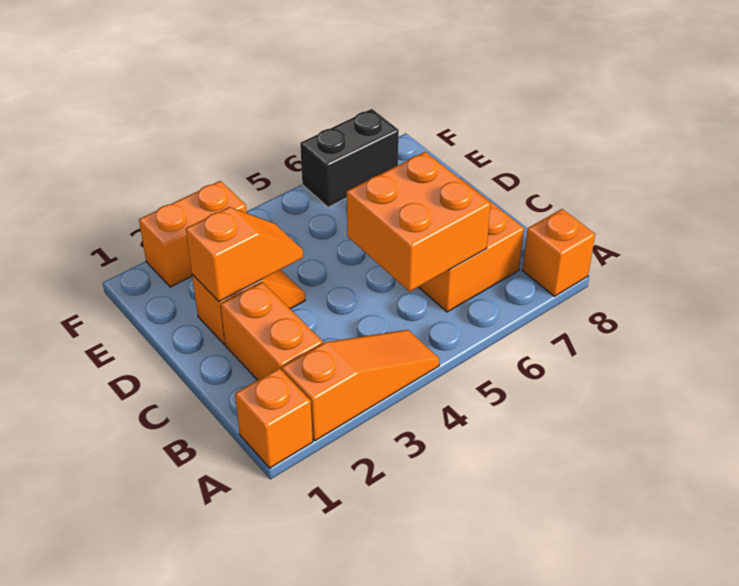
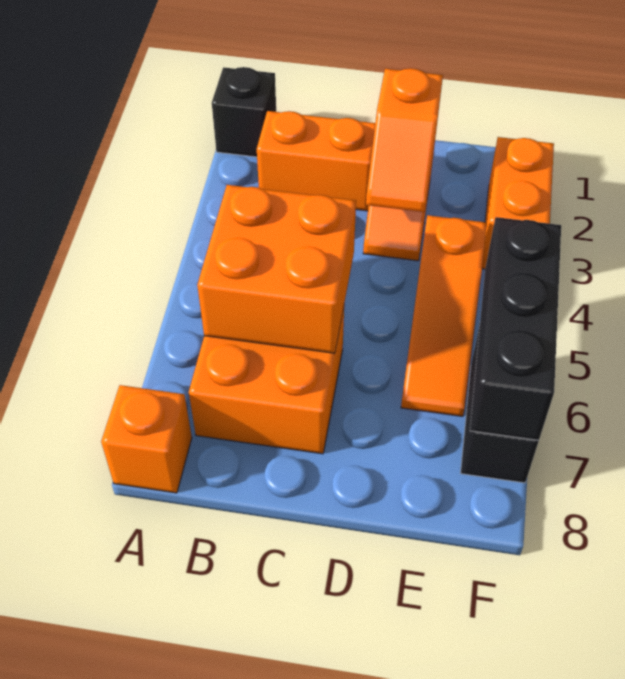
orange 1x1 brick [235,368,313,468] -> black 1x1 brick [212,67,276,157]
orange 1x3 slope [282,330,440,441] -> orange 1x3 slope moved to [401,215,486,416]
none -> black 1x3 brick [470,217,561,440]

